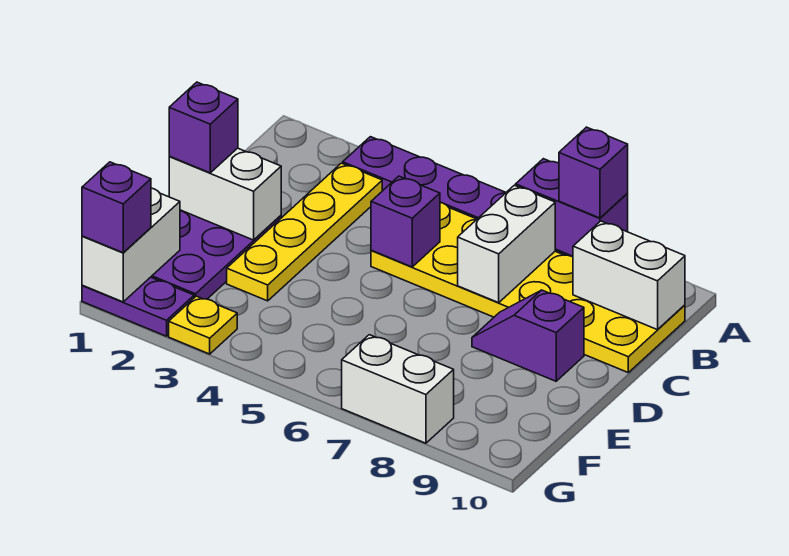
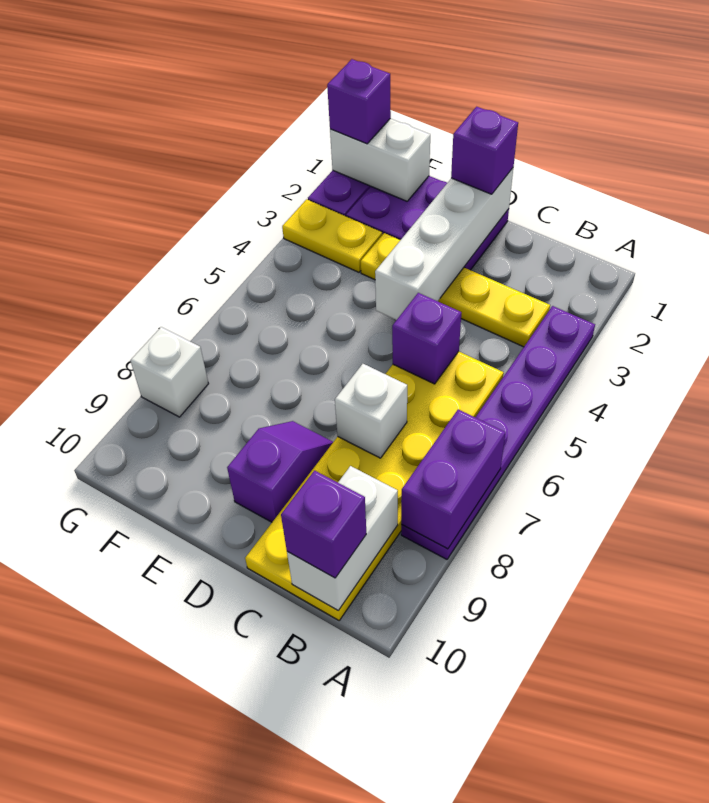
purple 1x1 brick [559,127,628,218] -> purple 1x1 brick moved to [281,471,366,578]
white 1x2 brick [458,185,555,303] -> white 1x1 brick [335,364,407,458]
white 1x2 brick [169,148,281,240] -> white 1x4 brick [375,168,513,320]
yellow 1x1 plate [169,296,237,354] -> yellow 1x2 plate [282,199,382,272]
white 1x2 brick [342,335,454,443] -> white 1x1 brick [130,327,209,417]

